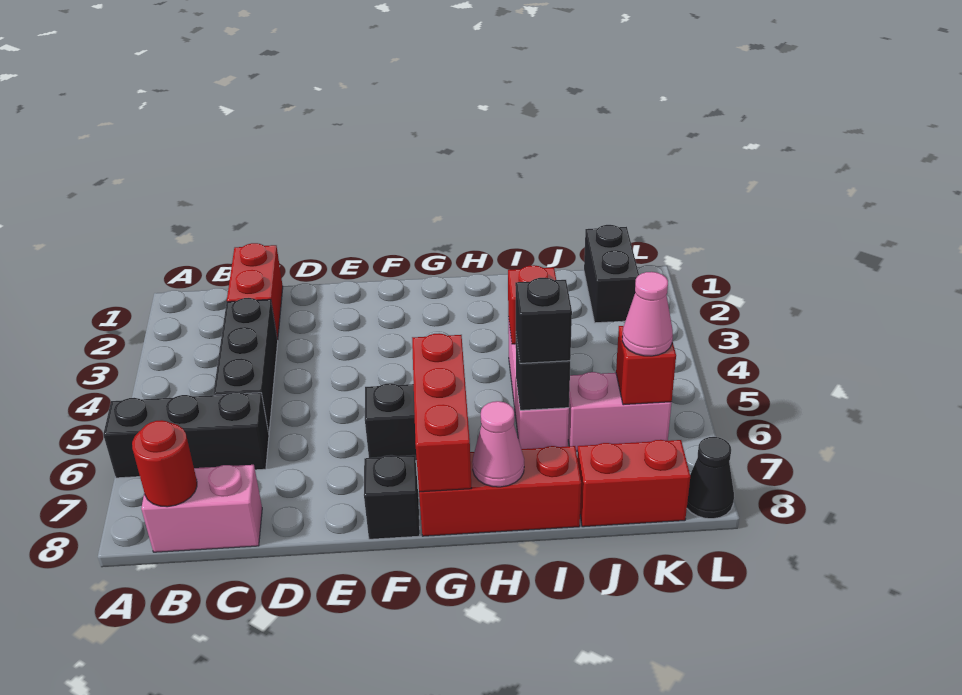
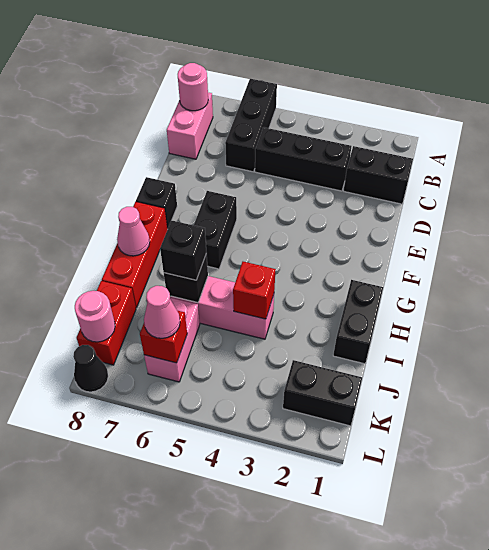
red 1x1 round brick [132,420,197,507] -> pink 1x1 round brick [178,63,208,111]
red 1x2 brick [227,243,283,340] -> black 1x2 brick [344,146,413,204]
red 1x3 brick [412,333,471,492] -> none
none -> black 1x2 brick [333,280,383,364]
none -> pink 1x1 round brick [75,291,115,342]

